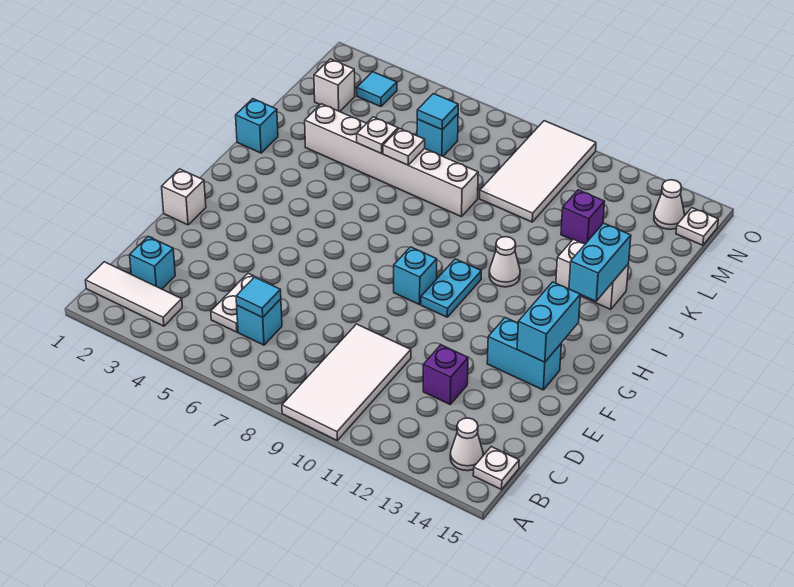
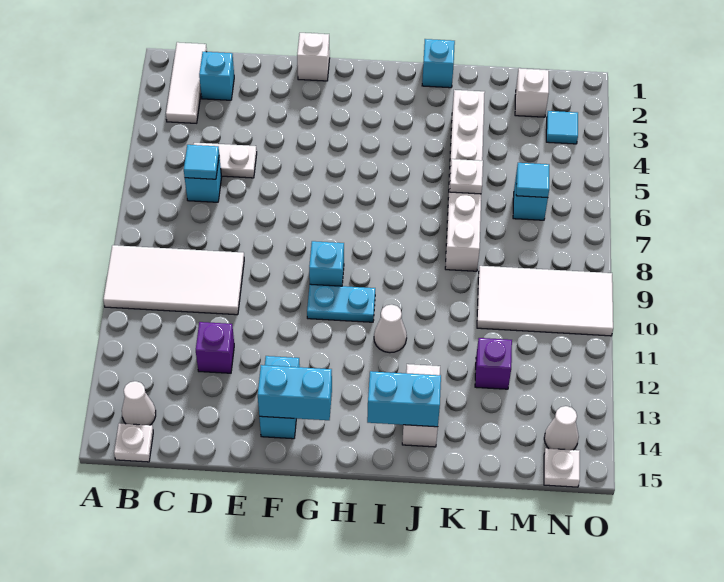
white 1x1 plate [357,117,398,154] -> none

